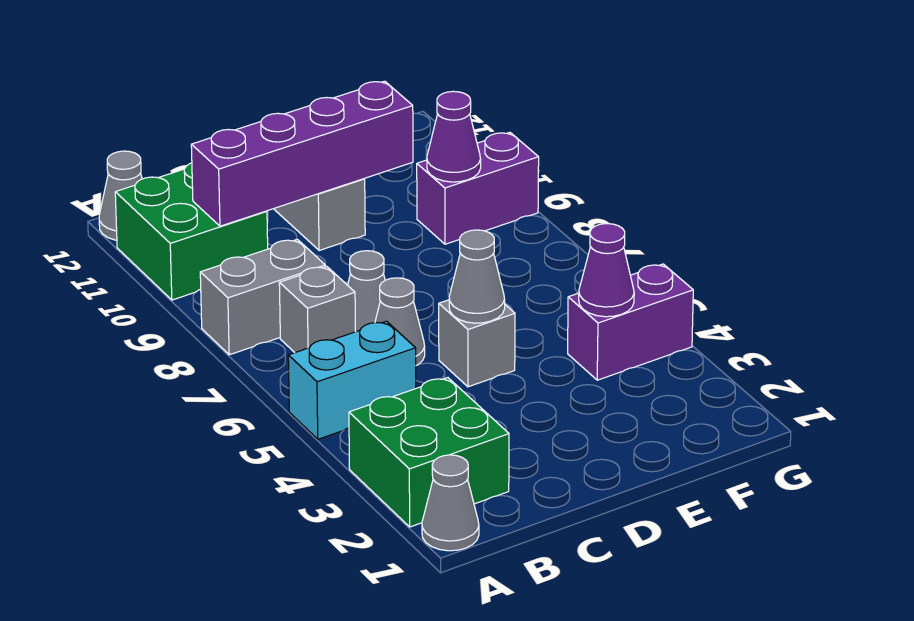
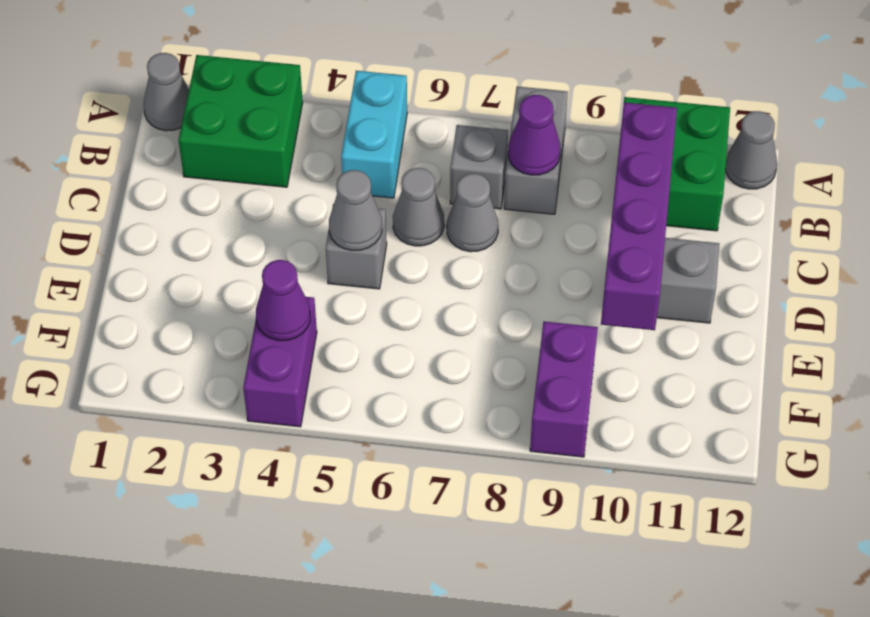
purple 1x1 cone [427,91,481,182] -> purple 1x1 cone moved to [508,95,561,175]

